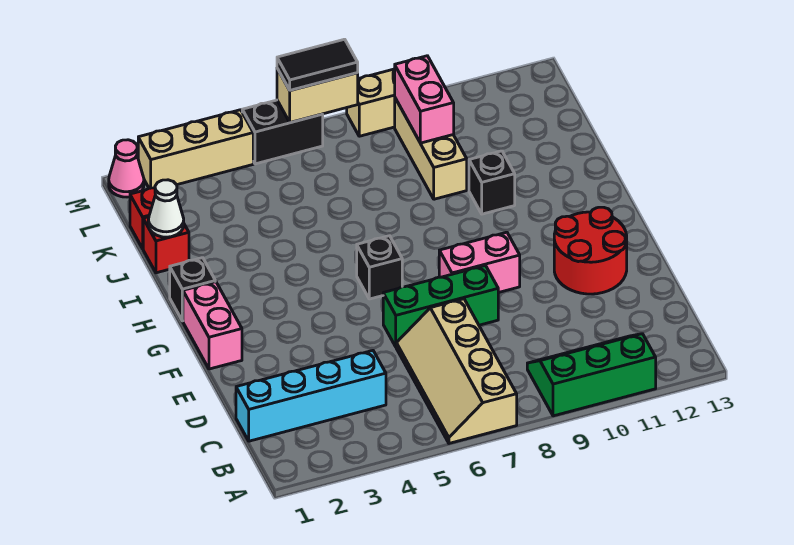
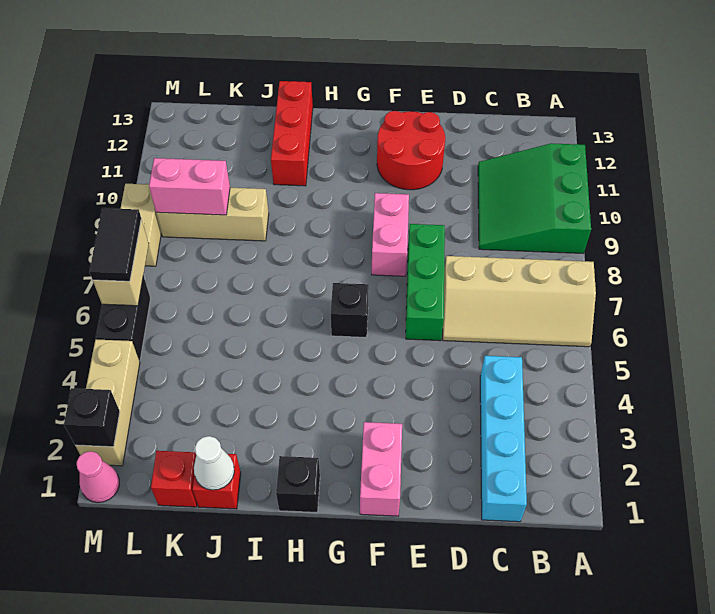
green 2x3 slope [527,334,656,416] -> green 3x3 slope [478,143,591,253]
pink 1x2 brick [183,282,242,369] -> pink 1x2 brick turned to [360,422,402,516]
black 1x1 brick [469,151,515,214] -> black 1x1 brick moved to [64,388,120,447]
none -> red 1x3 brick [271,81,313,186]

